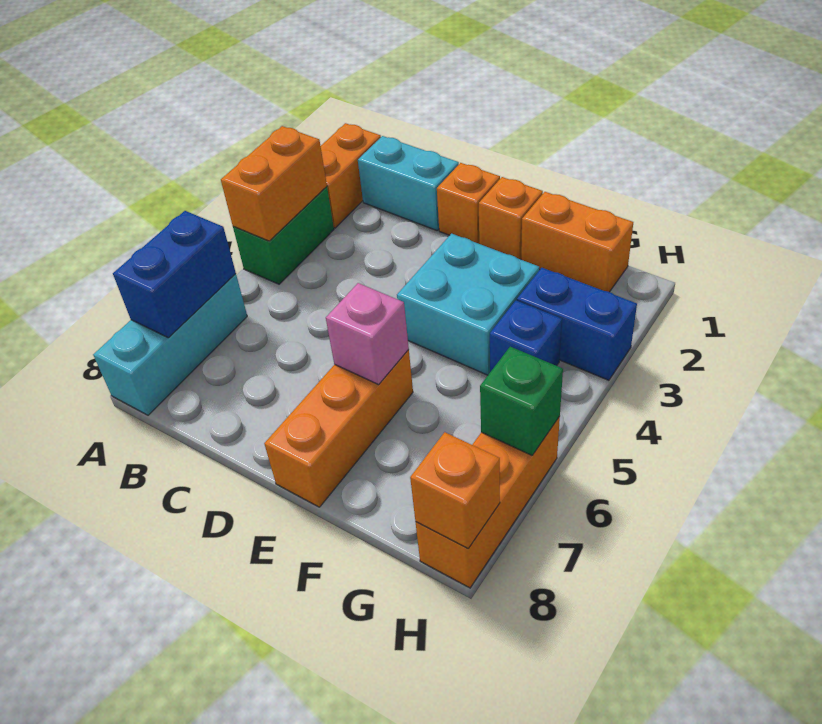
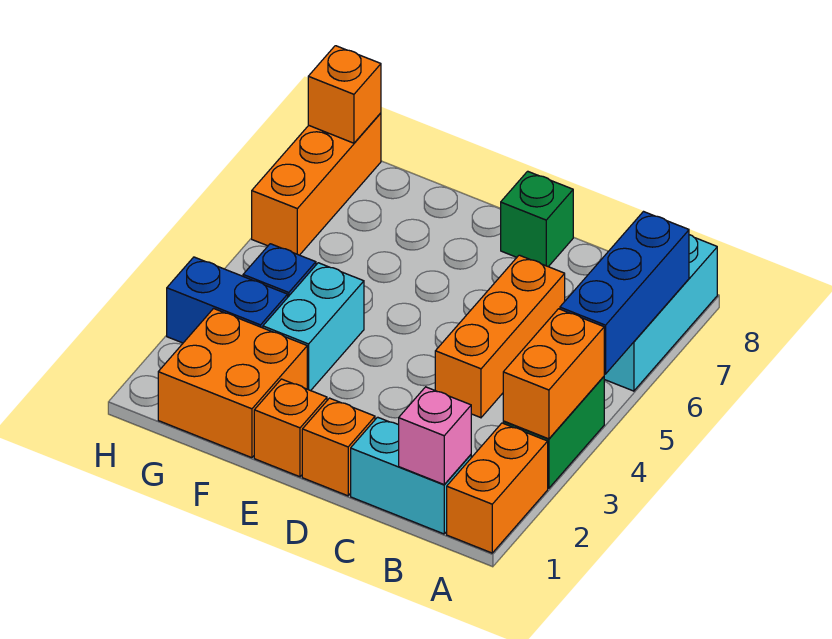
blue 1x2 brick [113,211,236,338] -> blue 1x3 brick [560,212,689,374]
cyan 2x2 brick [397,234,539,375] -> cyan 1x2 brick [263,263,364,391]
orange 1x3 brick [264,350,413,507] -> orange 1x3 brick moved to [435,255,565,418]
pink 1x1 brick [326,283,409,385] -> pink 1x1 brick moved to [399,387,471,485]
orange 1x2 brick [521,192,633,292] -> orange 2x2 brick [158,309,307,458]
green 1x1 brick [480,347,563,455] -> green 1x1 brick moved to [501,171,573,267]

